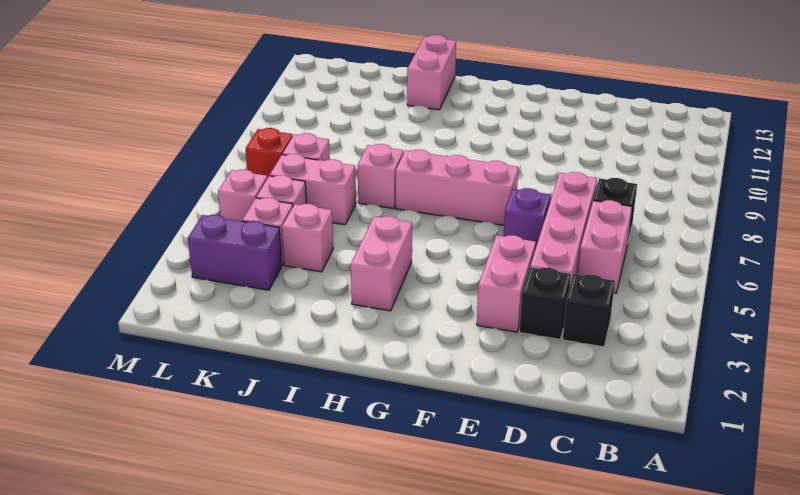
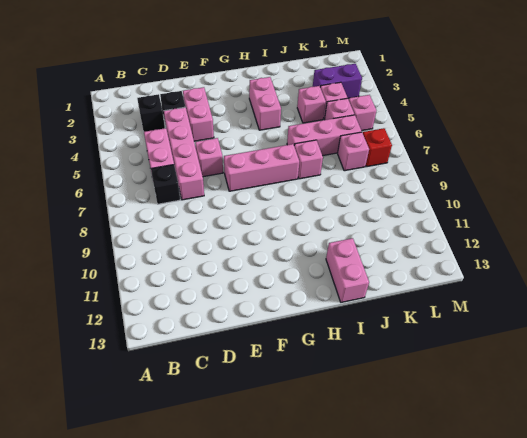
purple 1x1 brick [503,188,551,249] -> pink 1x1 brick [195,138,223,177]
pink 1x2 brick [270,154,356,225] -> pink 1x3 brick [287,115,362,156]

